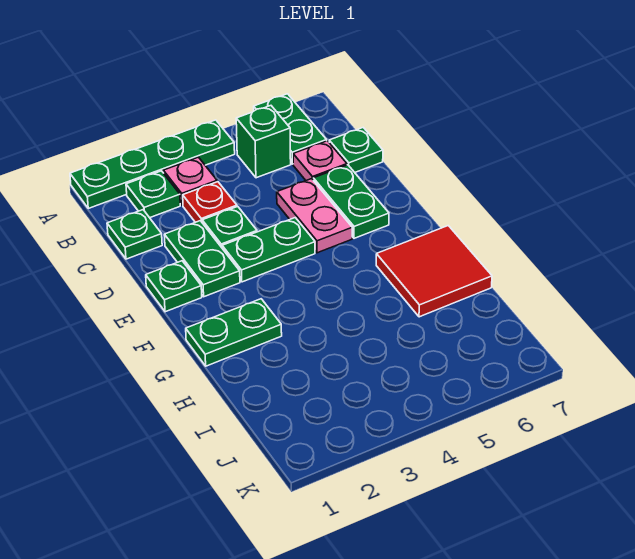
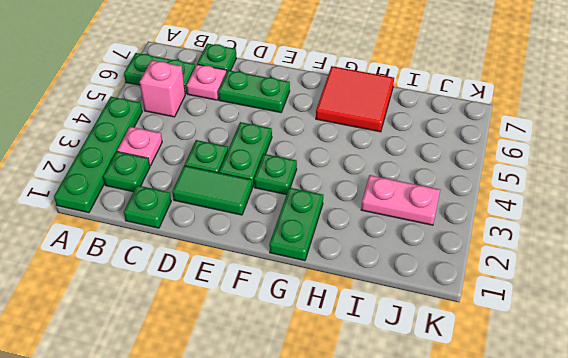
green 1x1 brick [236,106,291,178] -> pink 1x1 brick [140,60,185,117]
red 1x1 plate [183,182,237,222] -> none
green 1x2 plate [164,221,240,297] -> green 1x2 tile [172,166,252,215]
pink 1x2 plate [277,179,352,253] -> pink 1x2 plate moved to [361,175,440,225]
green 1x1 plate [146,261,202,312] -> green 1x1 plate moved to [254,154,297,195]

